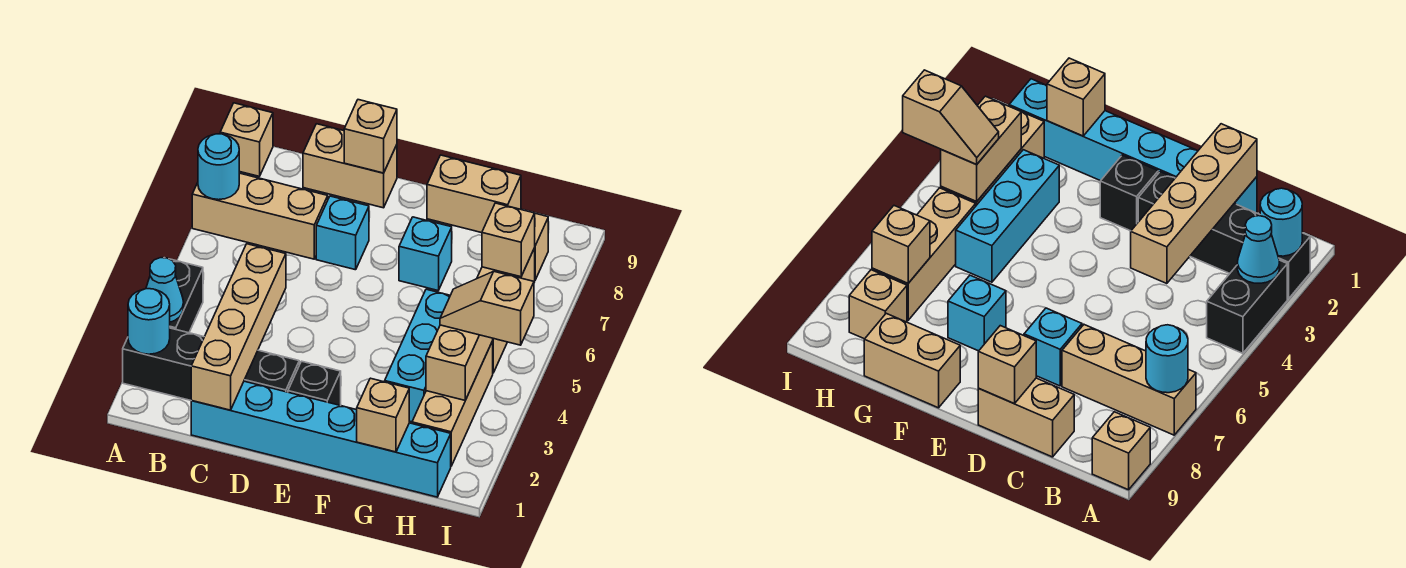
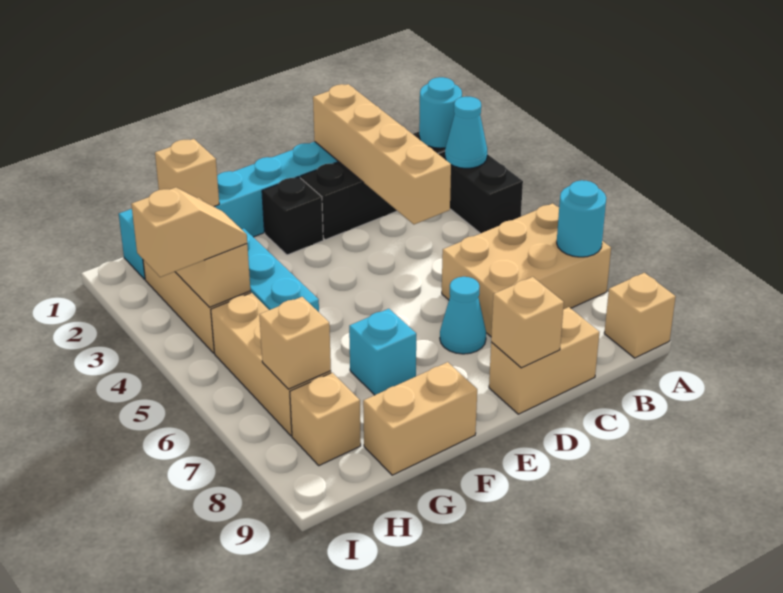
tan 1x3 brick [192,173,328,259] -> tan 2x3 brick [442,203,611,336]
cyan 1x1 brick [316,196,369,270] -> cyan 1x1 cone [440,277,486,354]

